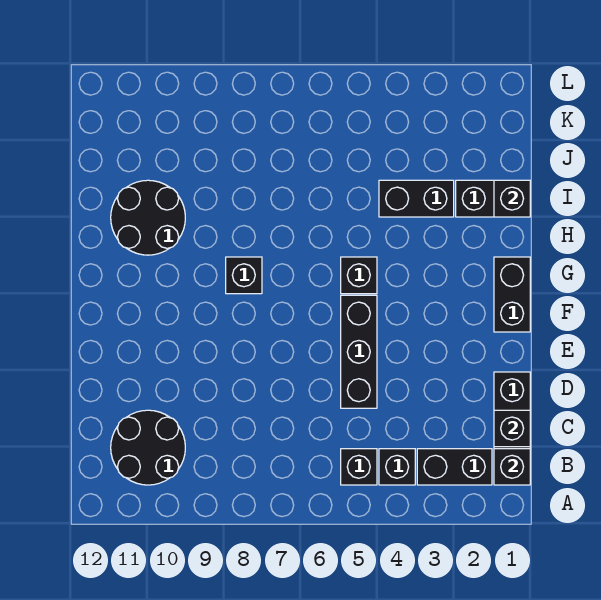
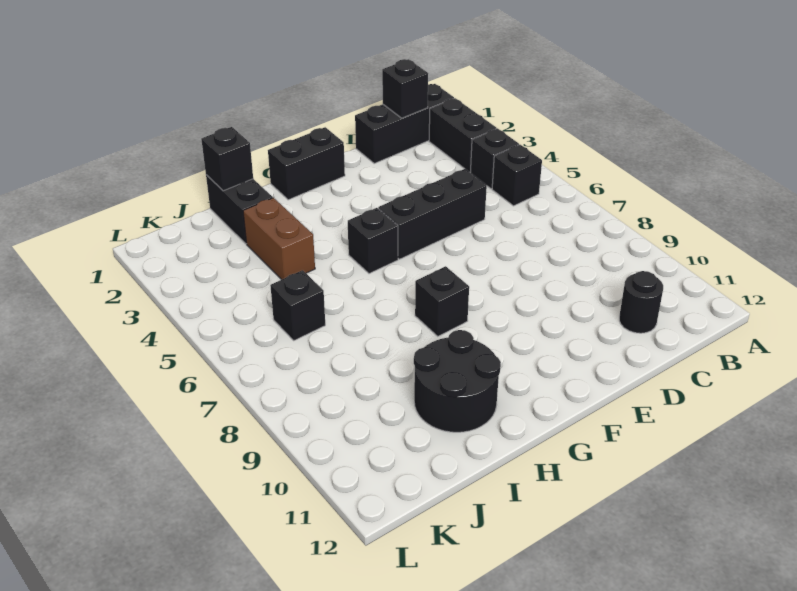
black 1x1 brick [494,449,530,485] -> black 1x1 brick moved to [270,270,325,340]
black 2x2 round brick [111,410,185,485] -> black 1x1 round brick [619,271,663,333]
black 1x2 brick [379,180,454,217] -> brown 1x2 brick [243,198,315,280]

